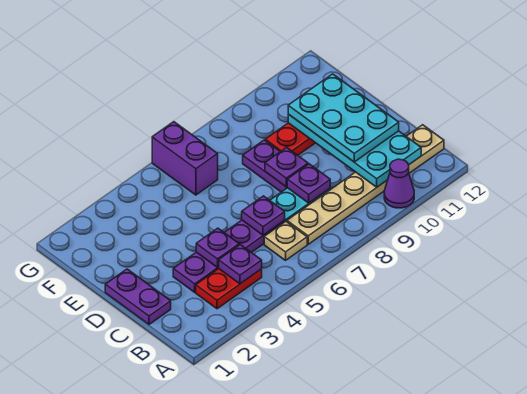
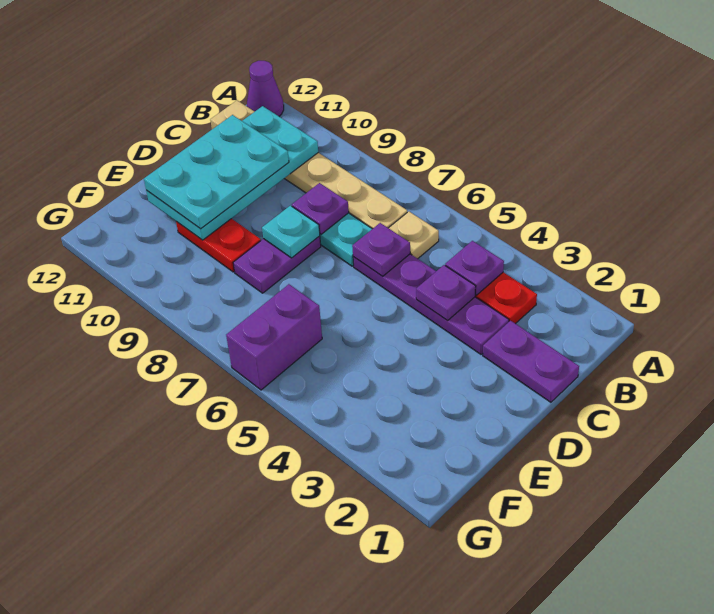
purple 1x1 cone [384,159,414,208] -> purple 1x1 cone moved to [247,61,284,116]
purple 1x2 plate [105,269,171,324] -> purple 1x2 plate turned to [483,321,579,402]
purple 1x1 plate [265,148,308,187] -> cyan 1x1 plate [262,206,320,258]

